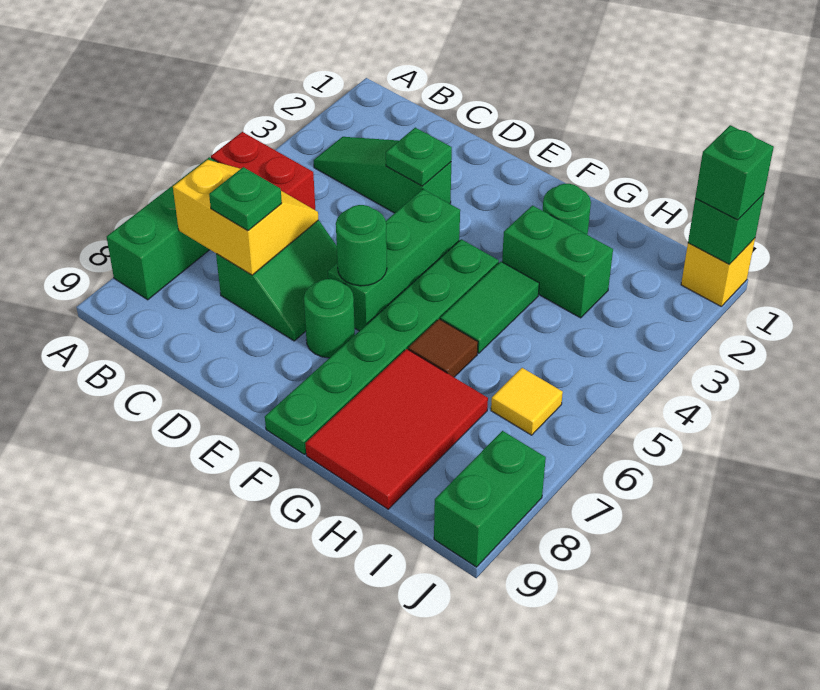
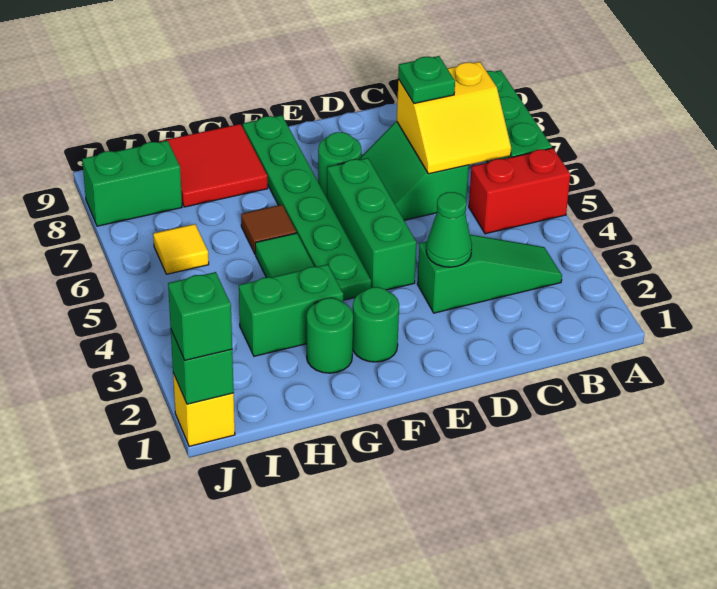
green 1x1 plate [386,128,452,186] -> green 1x1 cone [426,192,472,267]
green 1x1 round brick [336,205,387,286] -> green 1x1 round brick moved to [353,287,399,362]
red 2x3 tile [305,349,488,509] -> red 2x2 tile [159,124,268,207]
green 1x2 brick [434,431,546,567] -> green 1x2 brick turned to [82,141,182,226]

